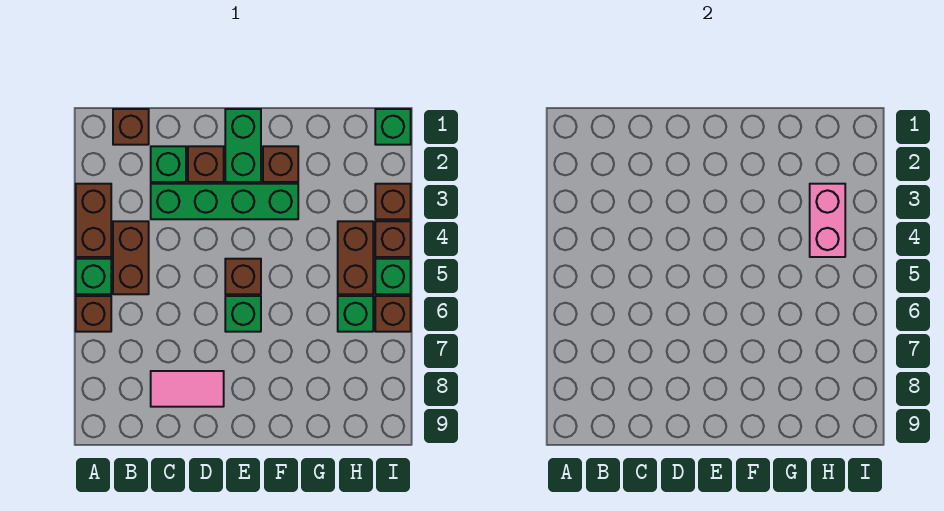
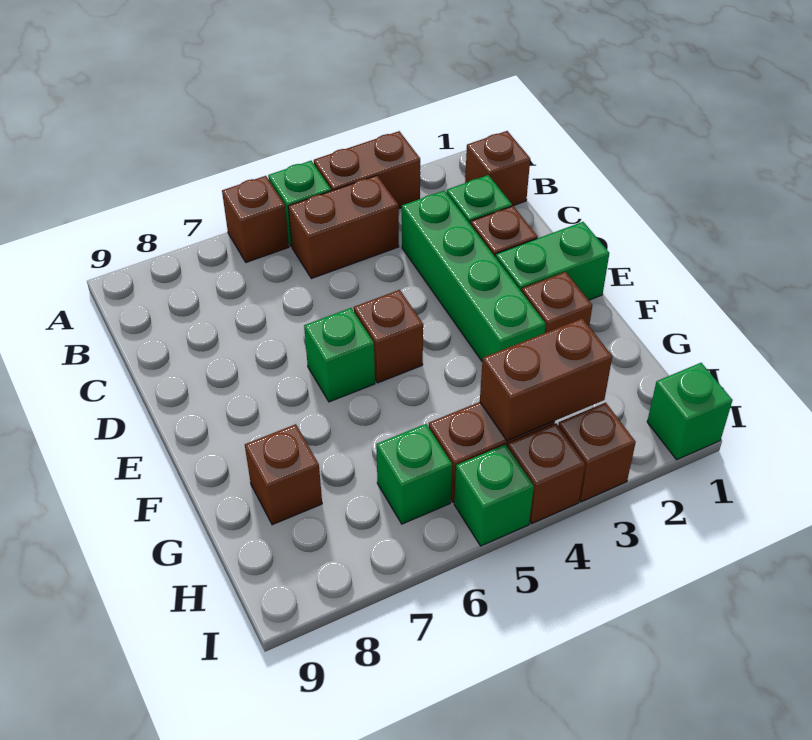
pink 1x2 tile [151,371,224,407] -> none
pink 1x2 brick [810,184,845,257] -> brown 1x2 brick [480,318,612,441]
brown 1x1 brick [375,296,411,332] -> brown 1x1 brick moved to [245,424,322,525]

